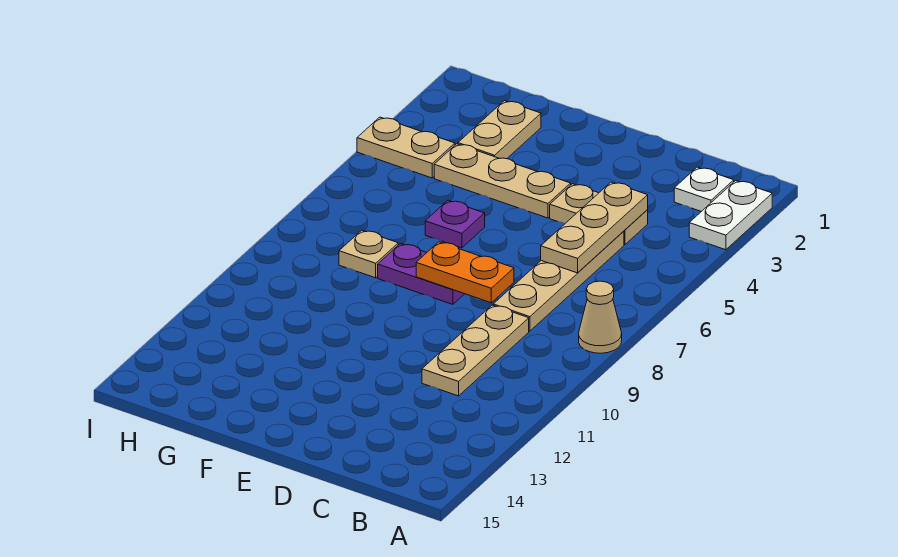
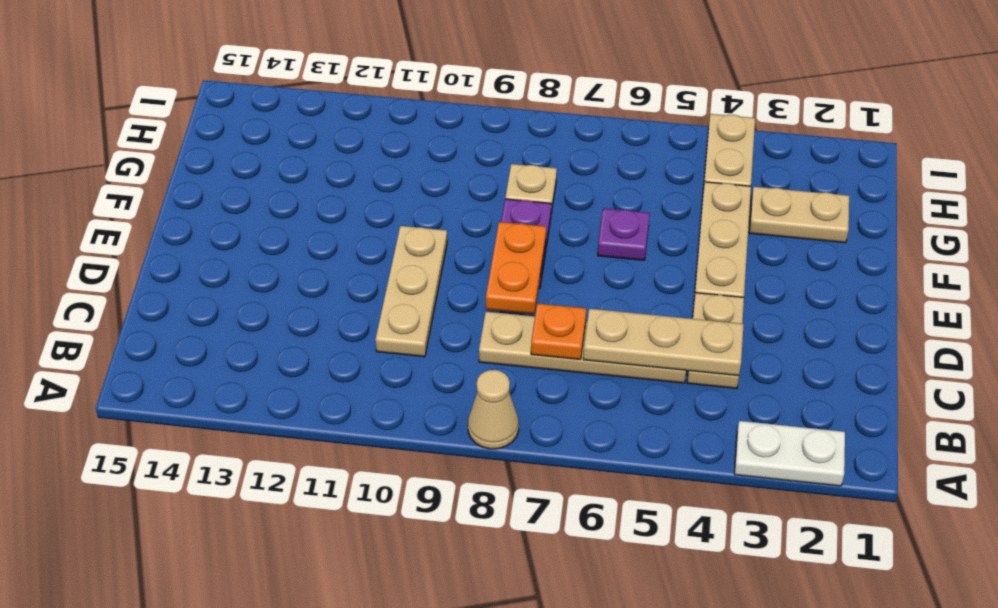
white 1x1 plate [674,167,734,211] -> none
none -> orange 1x1 plate [531,303,586,360]
tan 1x3 plate [422,305,529,396] -> tan 1x3 plate turned to [375,226,447,357]

